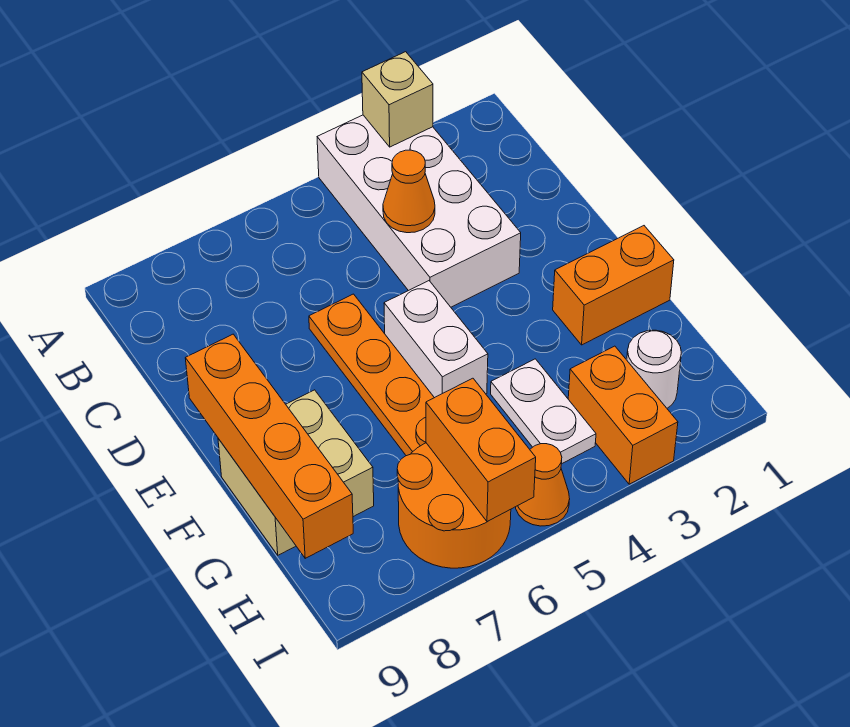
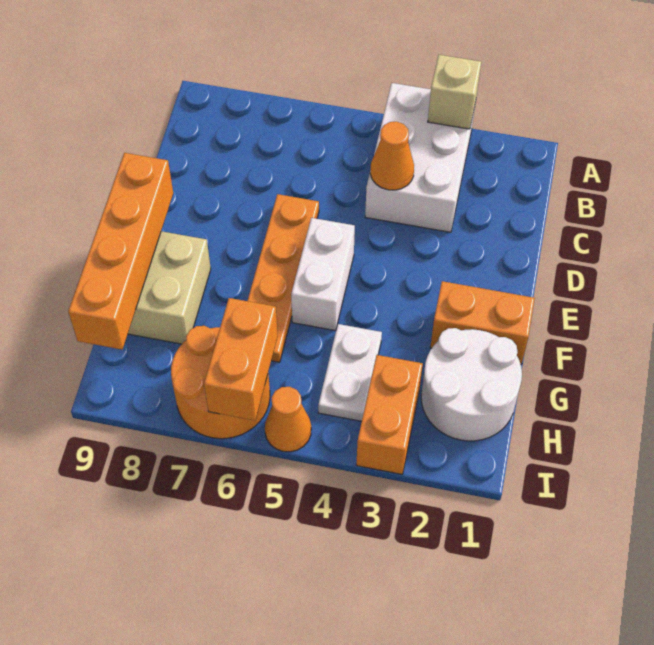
white 2x4 brick [317,115,521,307] -> white 2x3 brick [365,83,476,232]
white 1x1 round brick [627,330,681,408] -> white 2x2 round brick [421,328,522,441]

